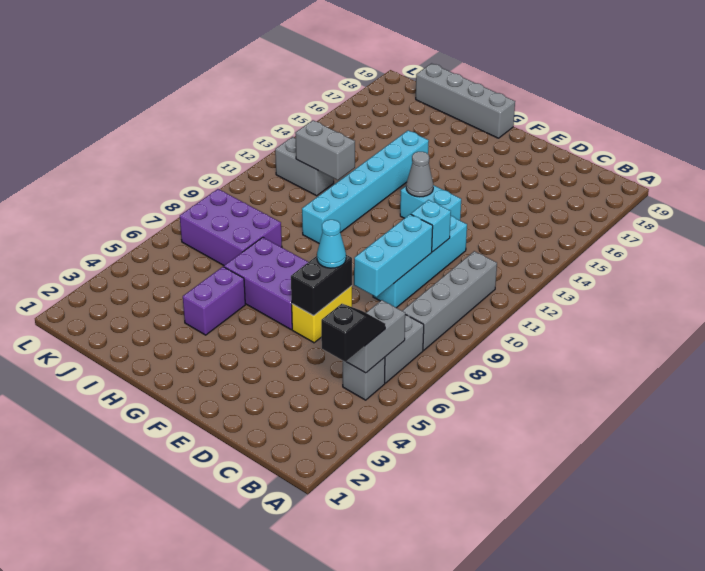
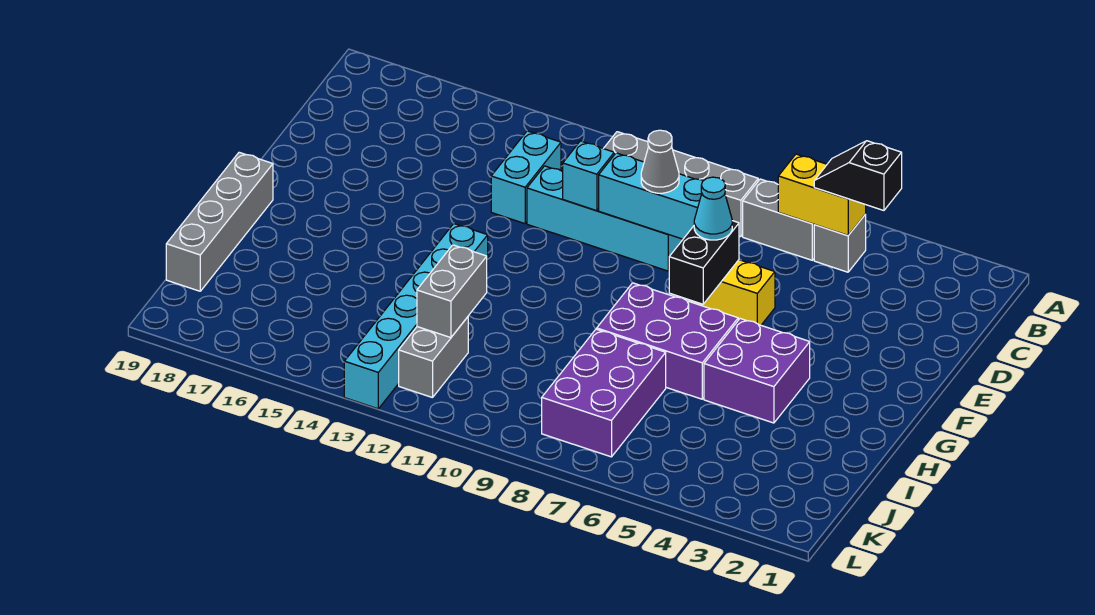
grey 1x2 brick [346,300,405,373] -> yellow 1x2 brick [778,154,866,235]
black 1x2 brick [291,255,352,316] -> black 1x2 brick turned to [669,221,739,304]
cyan 1x2 brick [400,185,461,220] -> cyan 1x2 brick moved to [491,131,561,224]
purple 2x3 brick [224,237,308,329] -> purple 2x3 brick turned to [597,283,738,399]
grey 1x1 cone [406,152,433,197] -> grey 1x1 cone moved to [641,130,679,193]
purple 1x2 brick [183,267,245,335] -> purple 2x2 brick [704,319,810,423]
cyan 1x6 brick [302,130,429,243] -> cyan 1x6 brick turned to [344,224,488,409]

